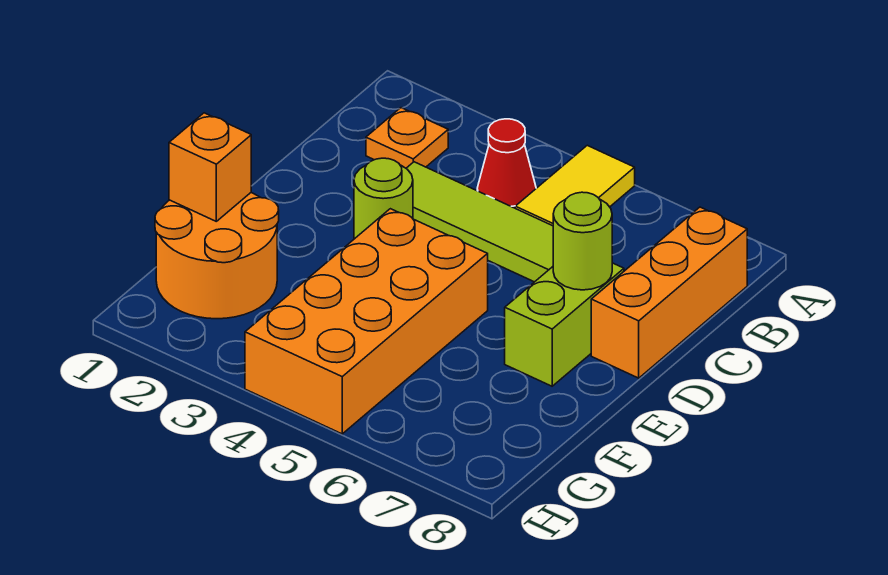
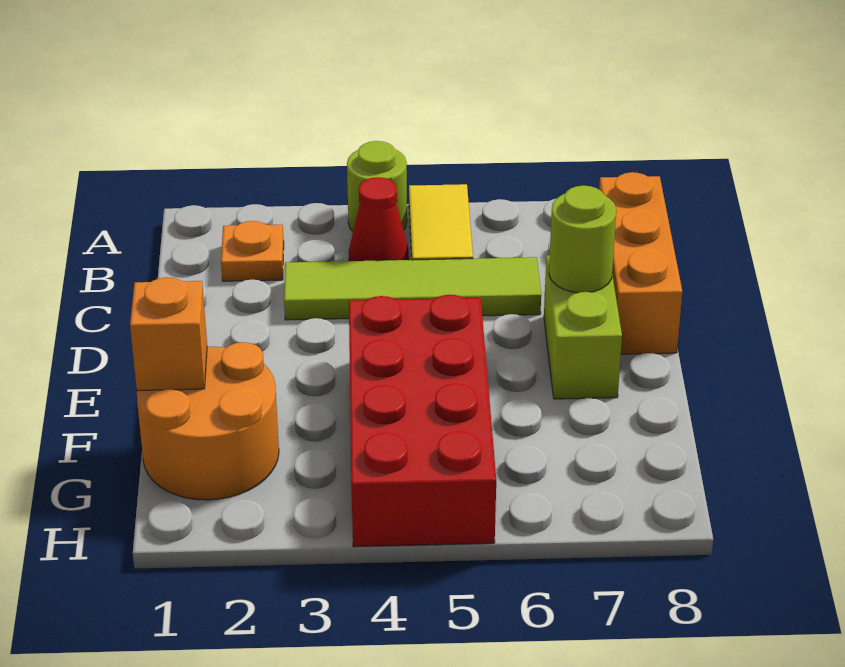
lime 1x1 round brick [354,158,413,239] -> lime 1x1 round brick moved to [347,141,407,231]
orange 2x4 brick [245,209,488,434] -> red 2x4 brick [349,295,496,547]

